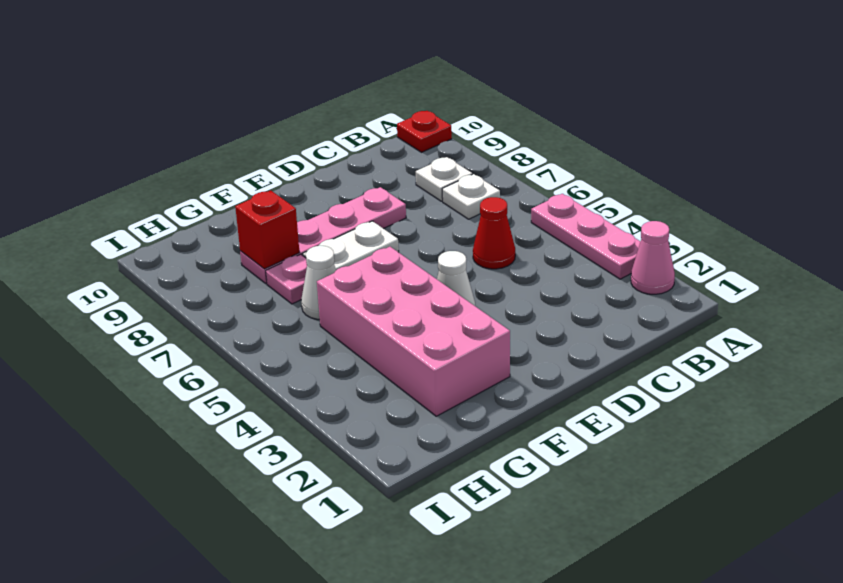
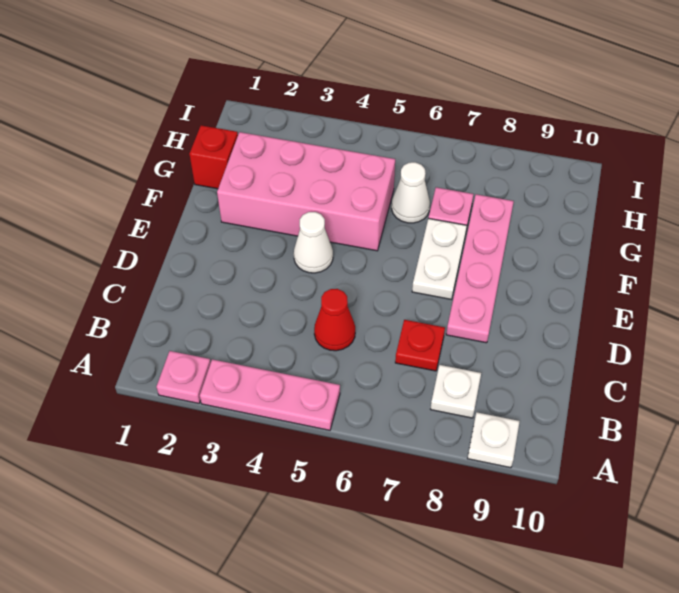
pink 1x1 cone [631,221,675,294] -> pink 1x1 plate [156,351,211,403]
red 1x1 plate [397,111,452,152] -> red 1x1 plate moved to [395,320,445,371]
white 1x1 plate [442,174,500,219] -> white 1x1 plate moved to [468,412,520,468]
red 1x1 brick [235,191,300,269] -> red 1x1 brick moved to [189,125,238,189]

